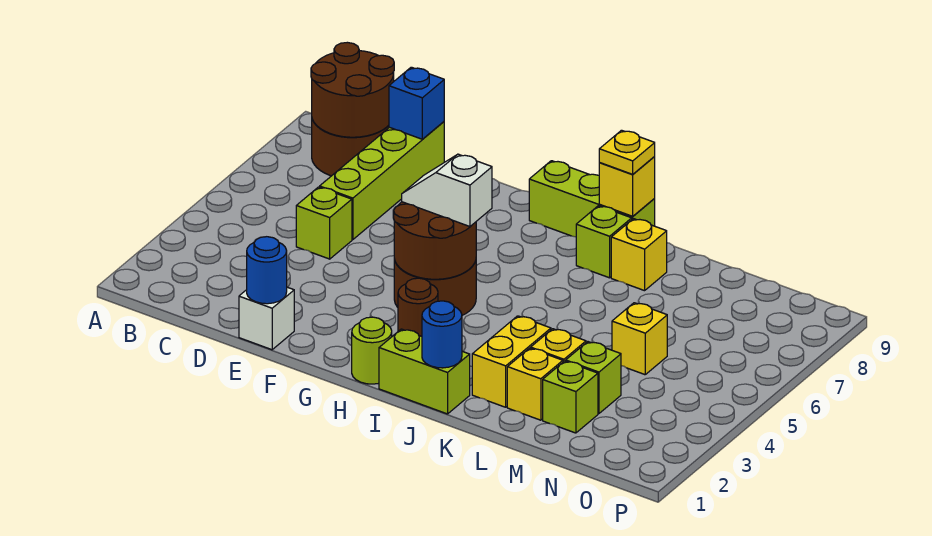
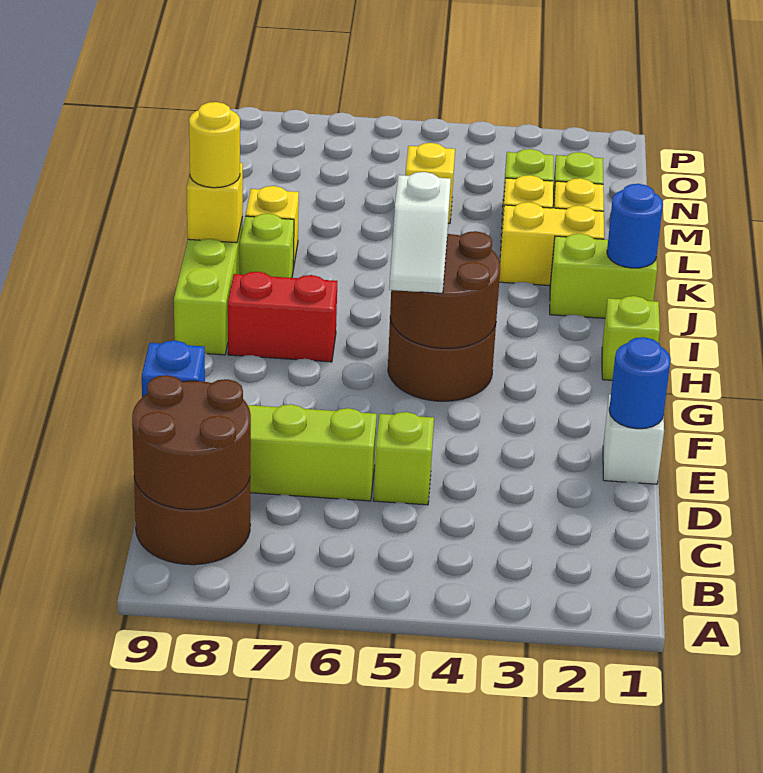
lime 1x1 round brick [352,317,392,384] -> lime 1x1 brick [602,296,660,380]
brown 1x1 round brick [398,278,438,336] -> none
none -> red 1x2 brick [228,272,337,362]
lime 1x2 brick [379,329,470,414] -> lime 1x2 brick turned to [550,234,657,318]
yellow 1x1 plate [599,130,655,174] -> yellow 1x1 round brick [189,102,240,188]

